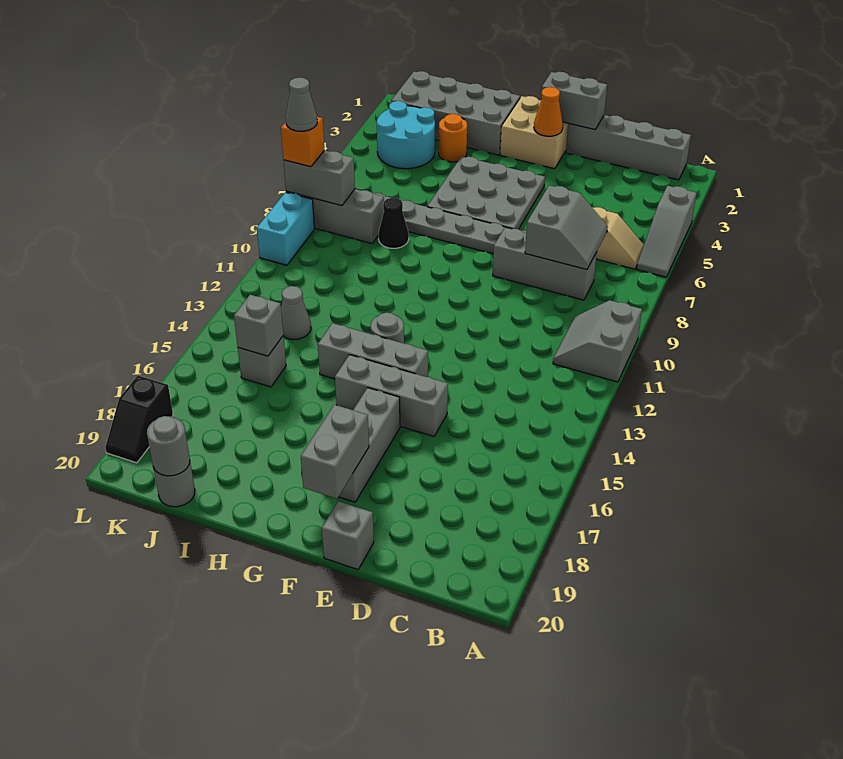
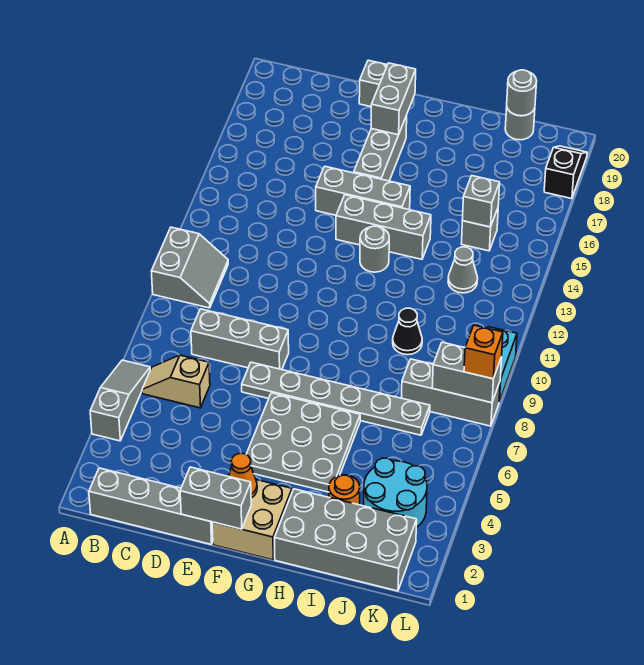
grey 2x2 slope [525,185,608,270] -> none
black 1x1 cone [379,198,409,248] -> black 1x1 cone moved to [393,308,422,355]
grey 1x1 cone [286,78,317,131] -> none

